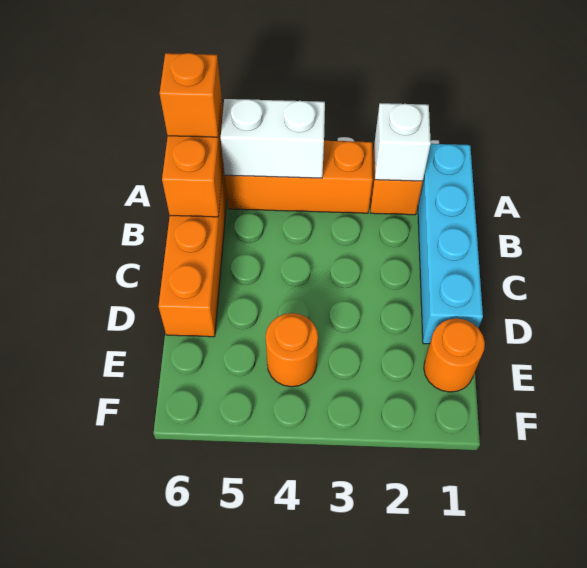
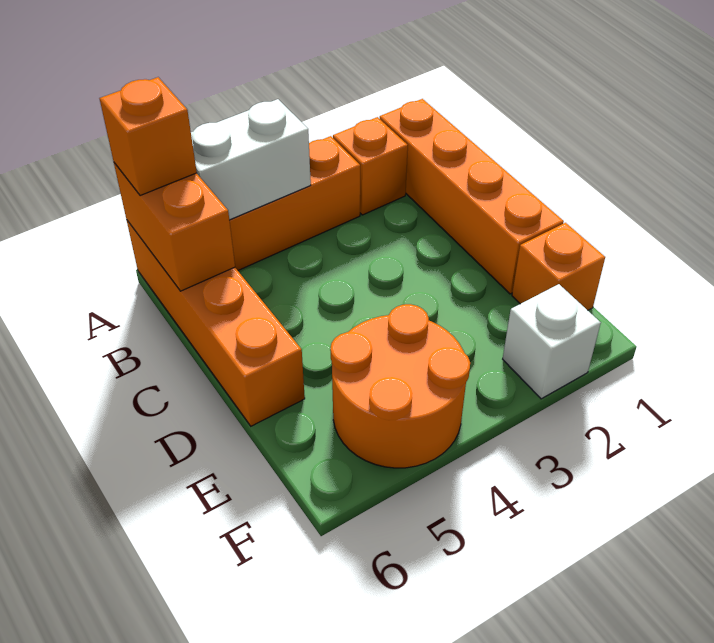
cyan 1x4 brick [418,144,483,344] -> orange 1x4 brick [380,99,564,294]
white 1x1 brick [375,103,431,181] -> white 1x1 brick moved to [503,284,601,399]
orange 1x1 round brick [424,319,485,392] -> orange 1x1 brick [512,223,605,310]
orange 1x1 round brick [266,313,318,387] -> orange 2x2 round brick [330,304,470,468]

